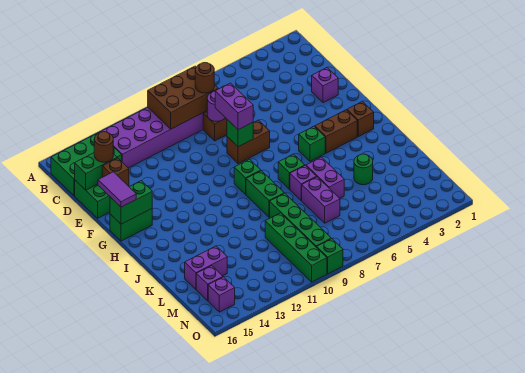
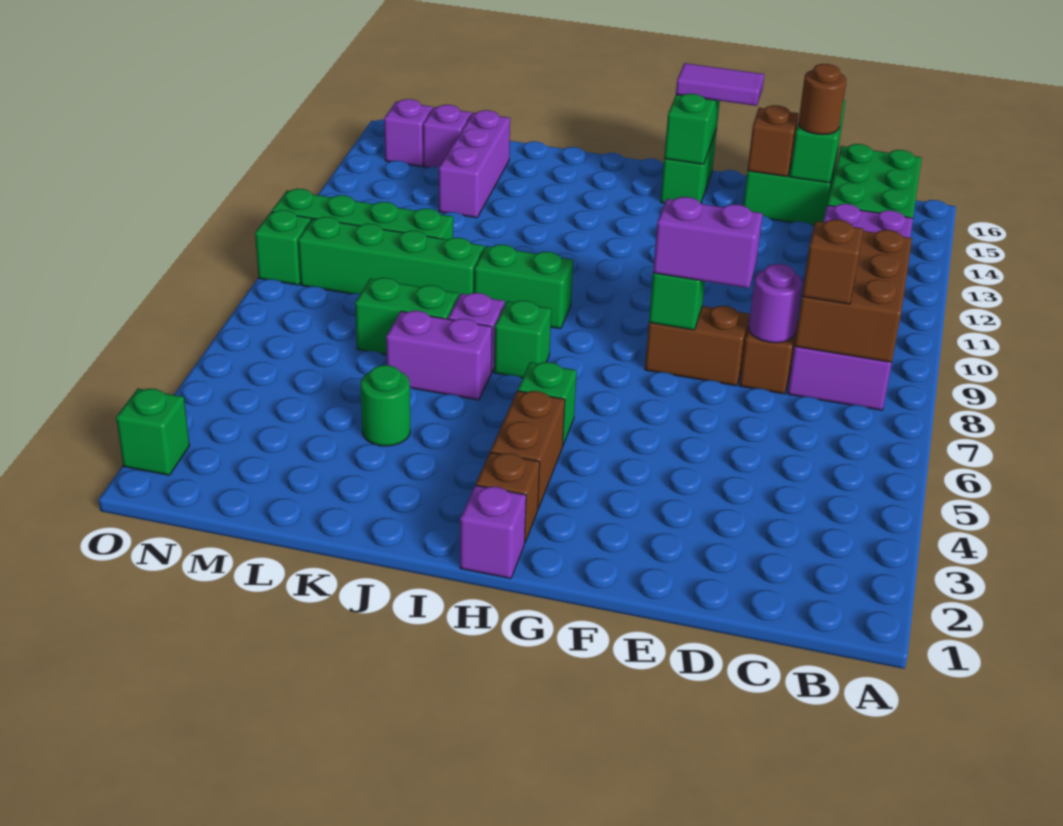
brown 1x1 round brick [195,63,214,93] -> brown 1x1 brick [802,220,863,304]
purple 1x1 brick [312,68,338,103] -> purple 1x1 brick moved to [460,485,526,578]
brown 1x2 brick [227,120,270,164] -> brown 1x2 brick turned to [645,306,750,386]
green 1x1 brick [234,159,261,194] -> green 1x1 brick moved to [116,389,190,475]
purple 1x2 brick [301,177,340,223] -> green 1x2 brick [355,278,459,354]
purple 1x2 brick [185,246,227,289] -> purple 1x3 brick [439,110,510,218]

